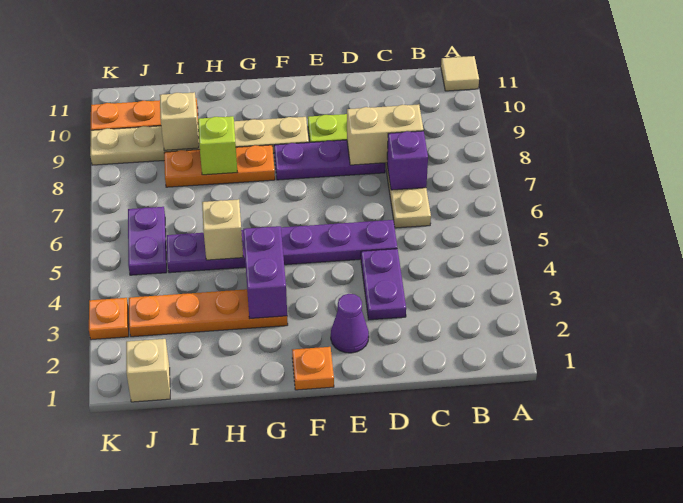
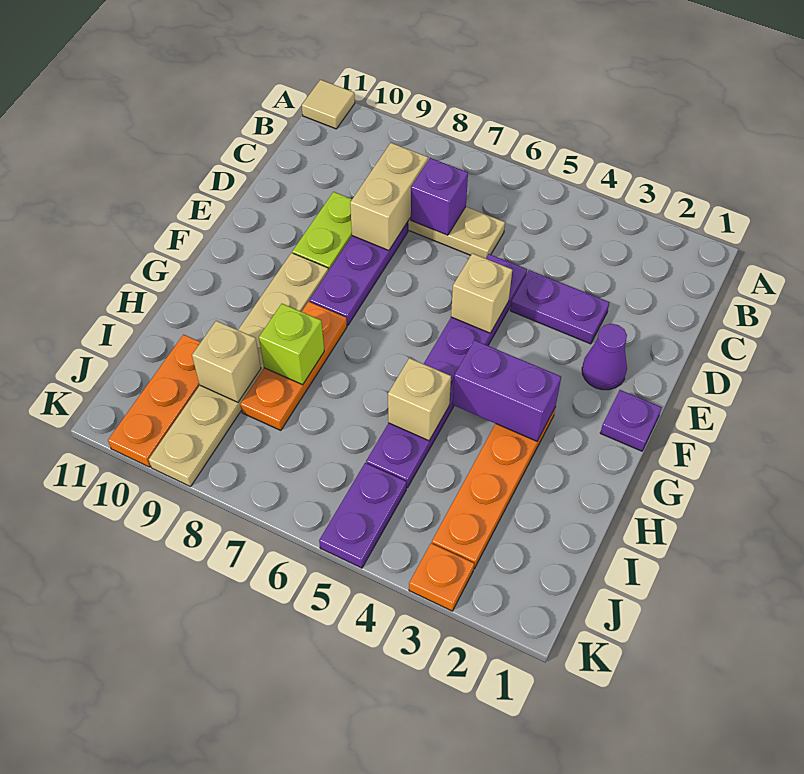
orange 1x1 plate [292,347,334,390] -> purple 1x1 plate [600,390,662,451]
tan 1x1 brick [126,339,170,402] -> tan 1x1 brick moved to [451,253,512,333]
purple 1x2 plate [128,207,167,275] -> purple 1x2 plate turned to [319,463,406,568]

